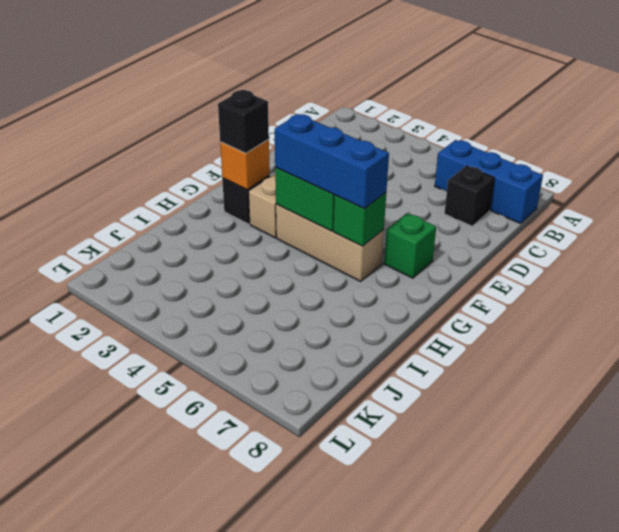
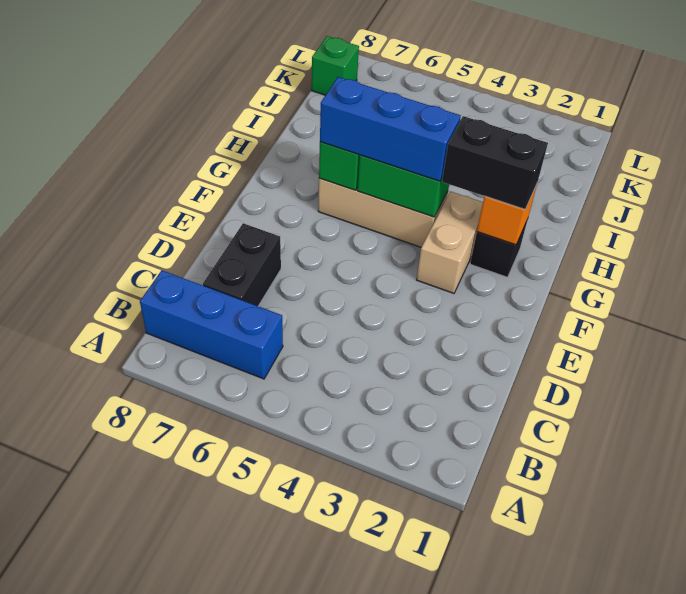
black 1x1 brick [444,166,495,226] -> black 1x2 brick [203,223,281,306]
green 1x1 brick [384,213,436,278] -> green 1x1 brick moved to [312,36,359,95]
black 1x1 brick [218,90,269,153] -> black 1x2 brick [442,116,548,209]

